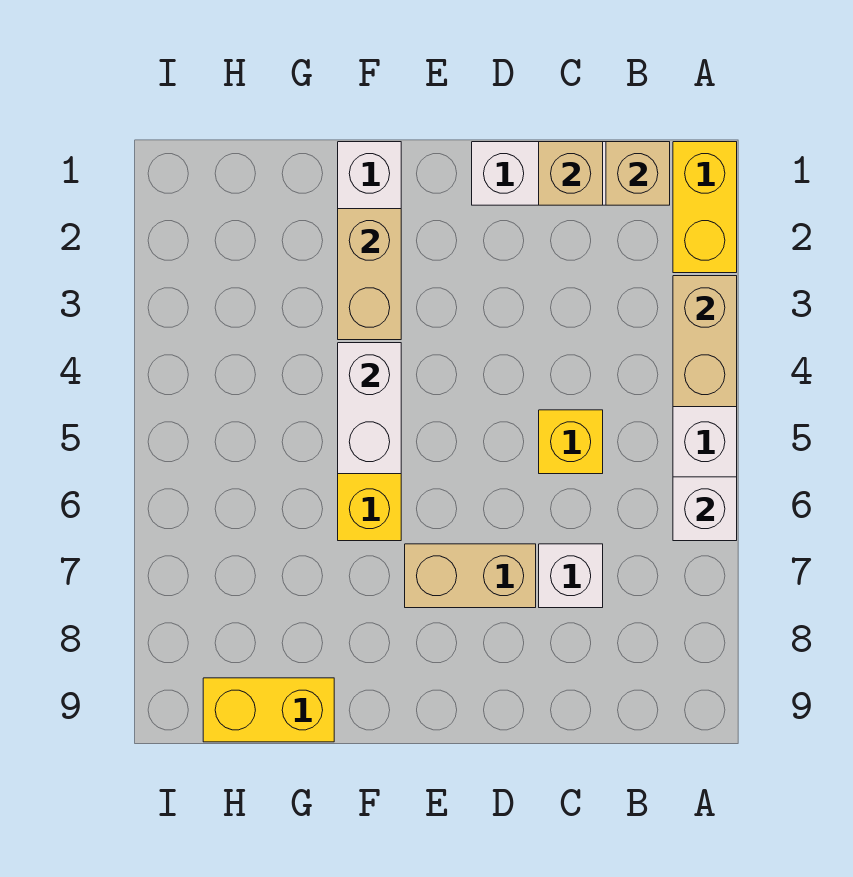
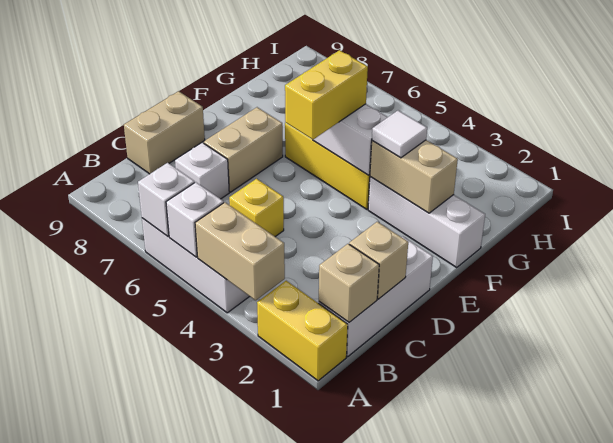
none -> white 1x1 brick [166,182,224,257]
none -> tan 1x2 brick [124,91,205,174]
none -> white 1x1 tile [372,111,427,158]
yellow 1x2 brick [203,678,334,742] -> yellow 1x2 brick moved to [285,50,368,139]

